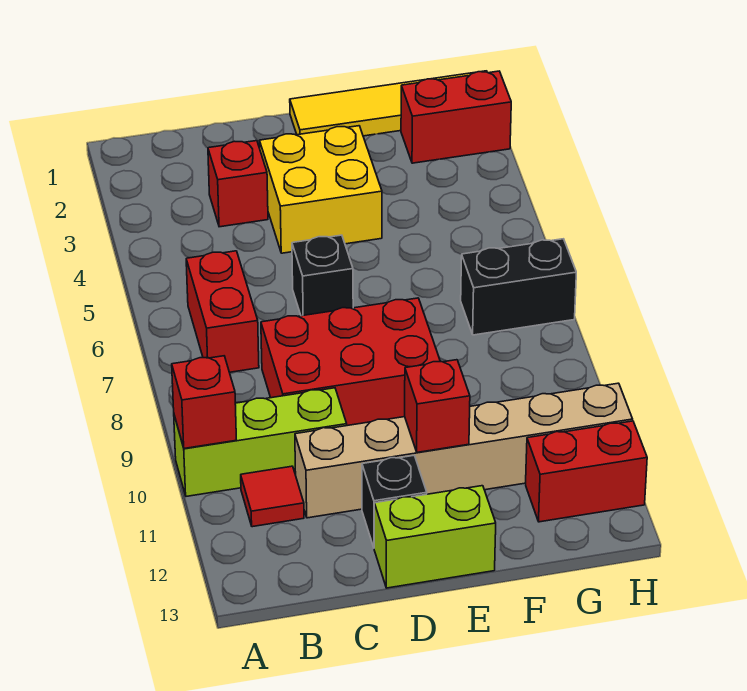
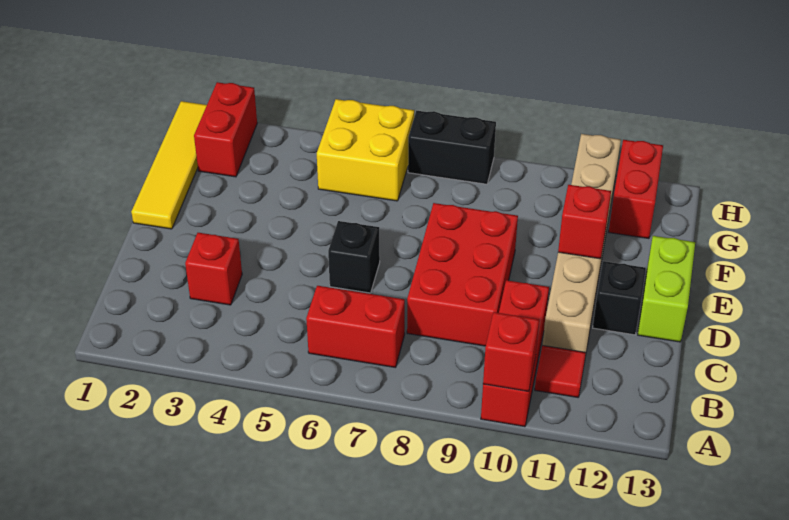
lime 1x3 brick [174,388,347,496] -> red 1x3 brick [481,280,549,427]
yellow 2x2 brick [260,126,382,253] -> yellow 2x2 brick moved to [317,99,414,201]
black 1x2 brick [461,239,576,335] -> black 1x2 brick turned to [408,111,496,184]

